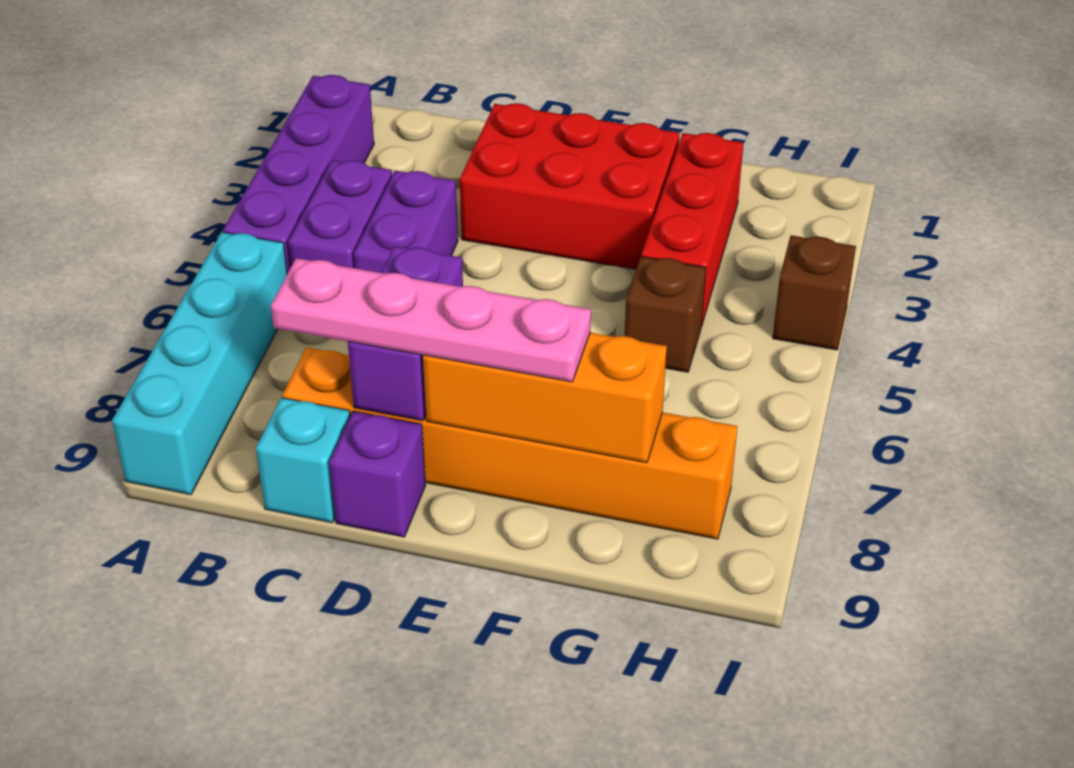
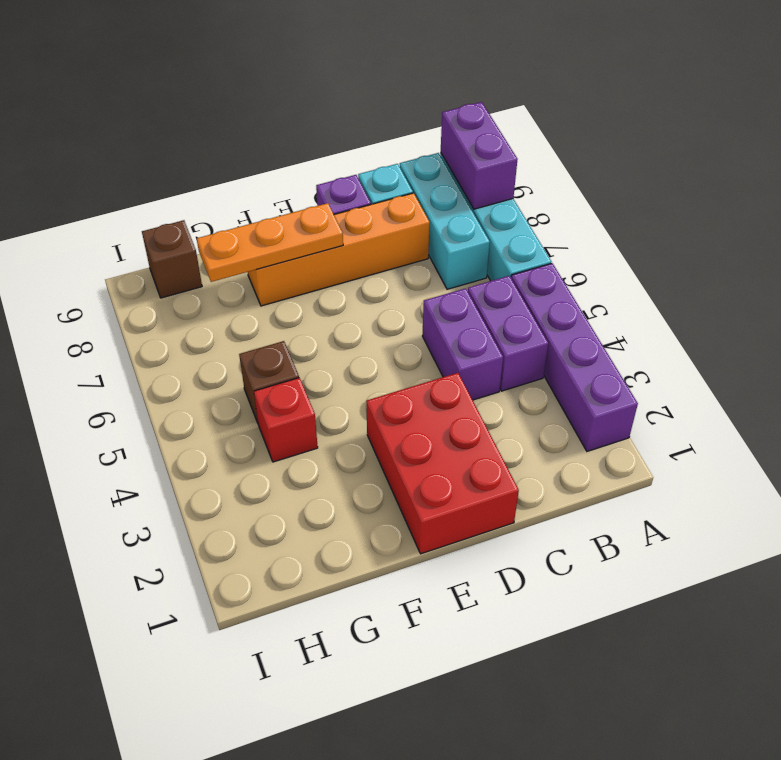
none -> cyan 1x3 brick [400,153,490,289]
orange 1x6 brick [282,347,737,539] -> orange 1x4 brick [248,193,430,306]
pink 1x4 plate [271,258,591,382] -> none
red 2x3 brick [460,103,679,269] -> red 2x3 brick turned to [366,373,519,554]
purple 1x2 brick [348,246,463,421] -> purple 1x2 brick moved to [441,102,518,209]
orange 1x3 brick [423,332,667,463] -> orange 1x3 plate [197,203,343,282]
red 1x3 brick [641,133,743,326] -> red 1x1 brick [254,378,318,462]
brown 1x1 brick [773,235,856,350] -> brown 1x1 brick moved to [142,220,202,298]

